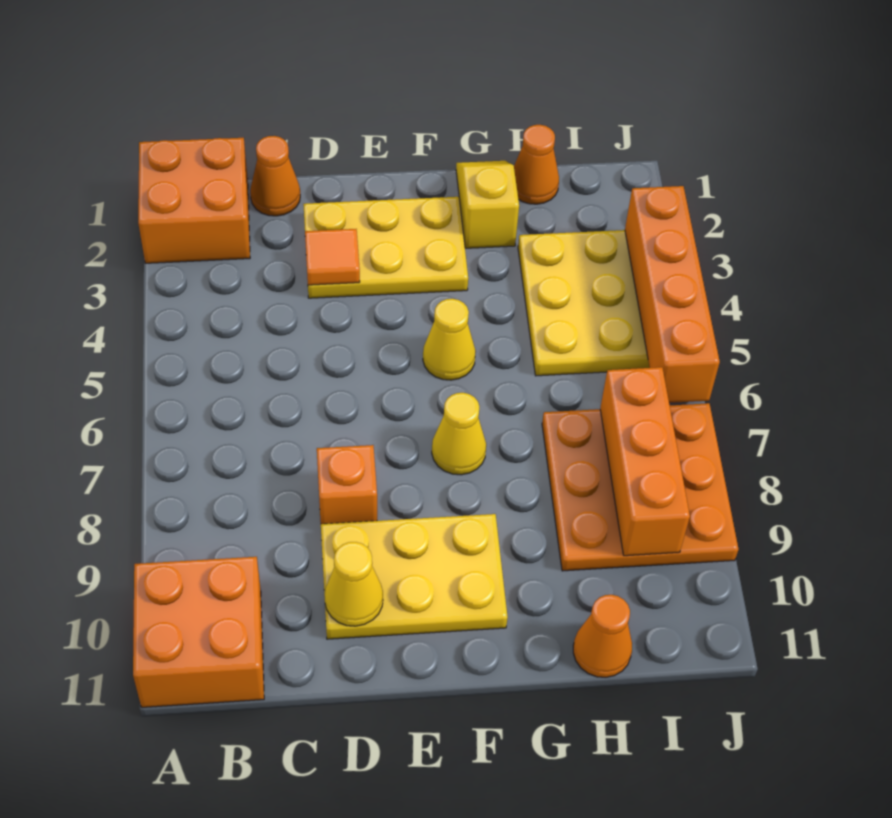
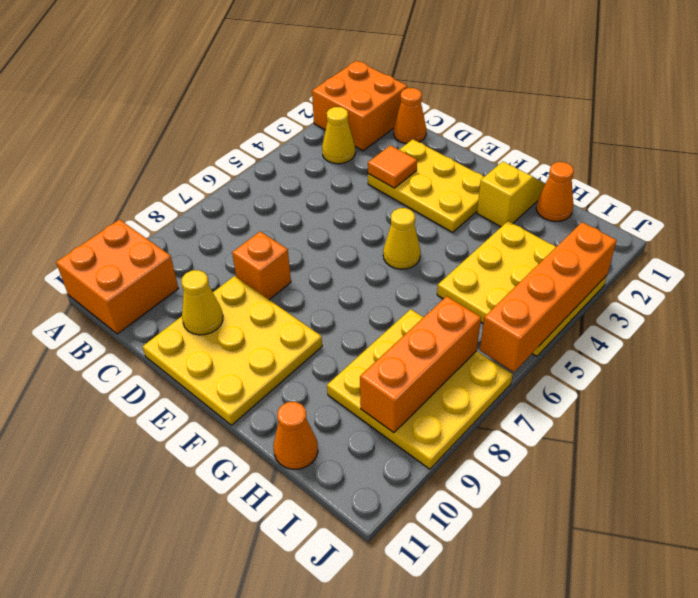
yellow 2x3 plate [321,514,508,639] -> yellow 3x3 plate [143,276,322,425]
yellow 1x1 cone [432,393,486,475] -> yellow 1x1 cone moved to [322,107,355,164]
orange 3x3 plate [542,403,738,571] -> yellow 3x3 plate [327,309,513,469]

